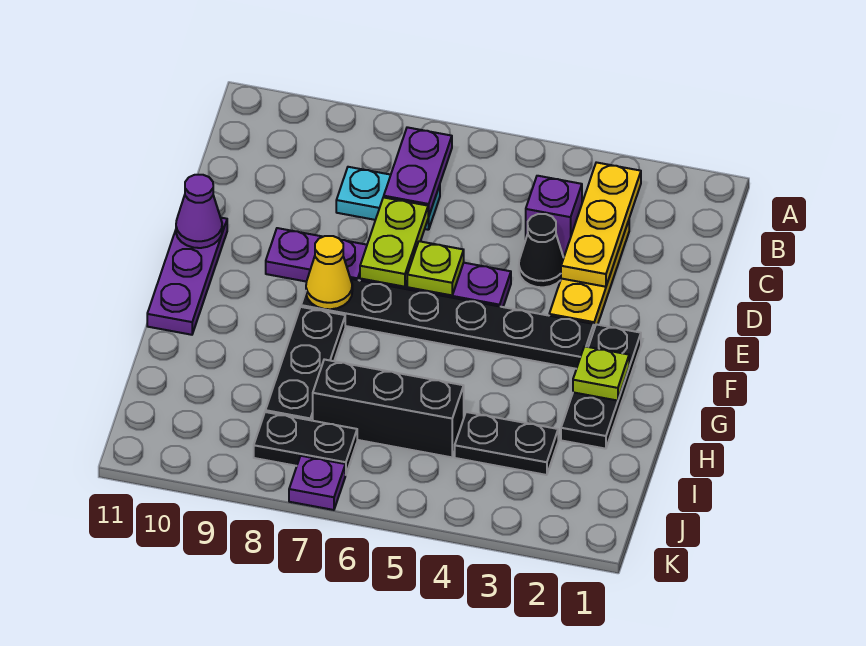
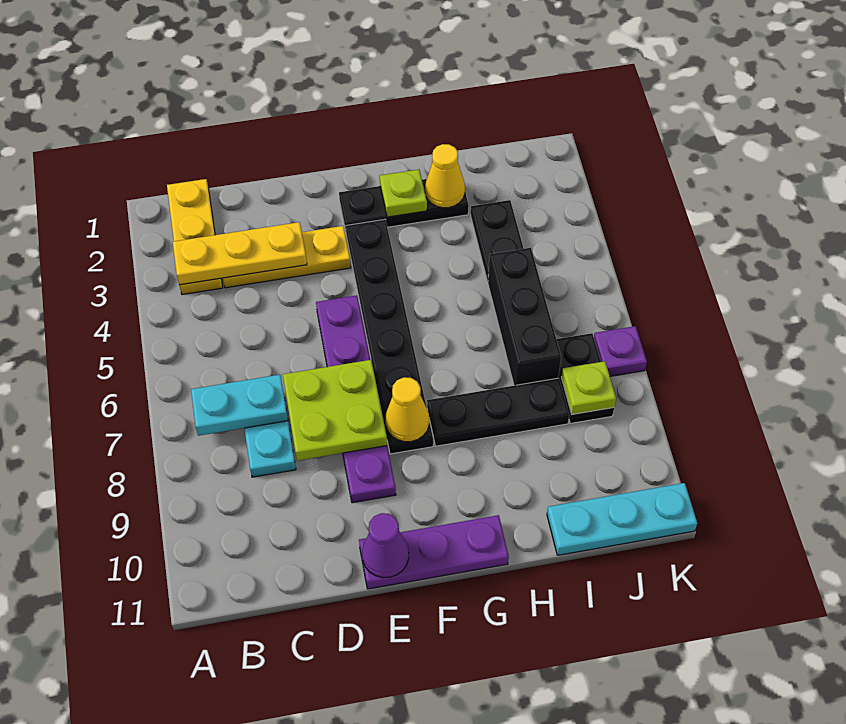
none -> yellow 1x3 plate [167,179,223,295]
purple 1x2 plate [384,127,452,216] -> cyan 1x2 plate [191,375,288,436]
purple 1x1 brick [526,176,582,255] -> none
black 1x1 cone [519,214,564,287] -> none
lime 1x2 plate [360,197,429,287] -> lime 2x2 plate [283,360,387,461]
lime 1x1 plate [407,241,464,295] -> lime 1x1 plate moved to [561,361,616,414]
none -> yellow 1x1 cone [425,144,465,208]
none -> cyan 1x3 plate [547,483,697,555]

